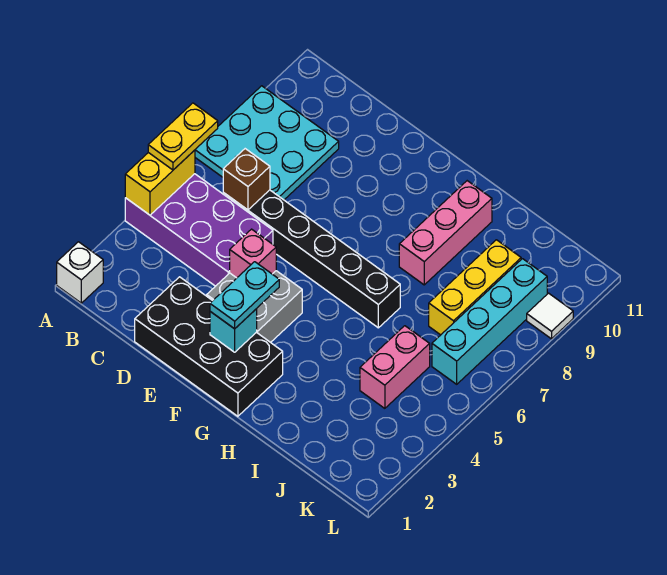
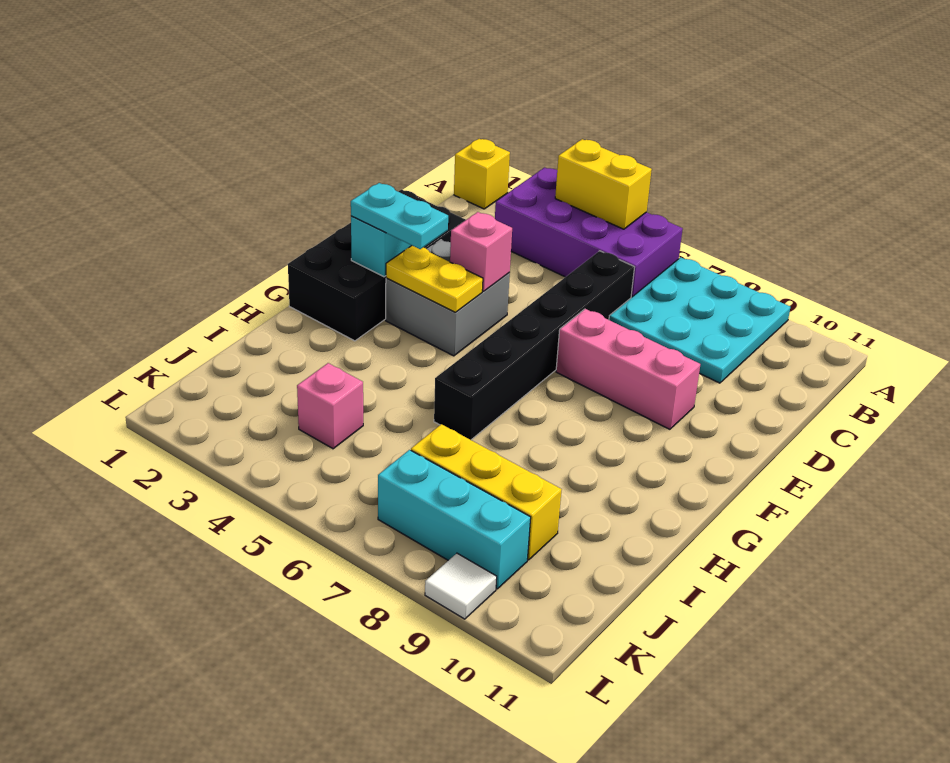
white 1x1 brick [57,242,103,303] -> yellow 1x1 brick [454,139,510,209]
purple 2x4 brick [125,174,273,286] -> purple 2x4 brick turned to [495,167,683,297]
yellow 1x2 plate [148,103,218,170] -> yellow 1x2 plate moved to [386,246,483,312]
brown 1x1 brick [223,149,270,210] -> none
pink 1x3 brick [399,181,492,285] -> pink 1x3 brick moved to [556,309,700,429]
pink 1x2 brick [360,326,430,408] -> pink 1x1 brick [297,363,363,449]
cyan 1x4 brick [432,259,547,384] -> cyan 1x3 brick [378,450,531,589]

